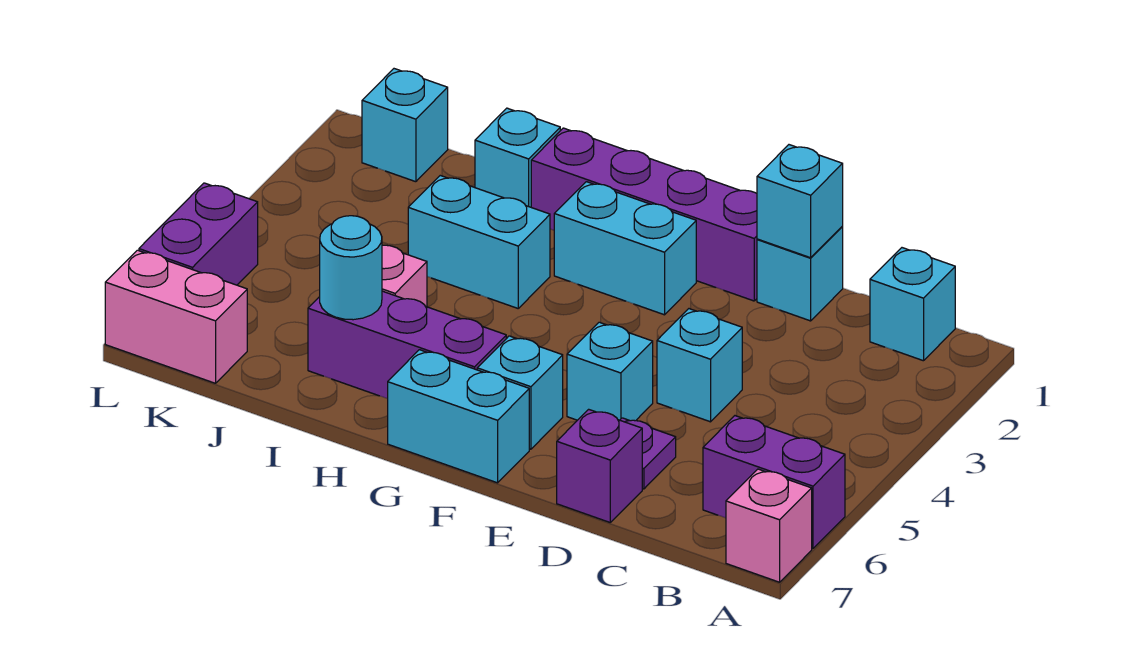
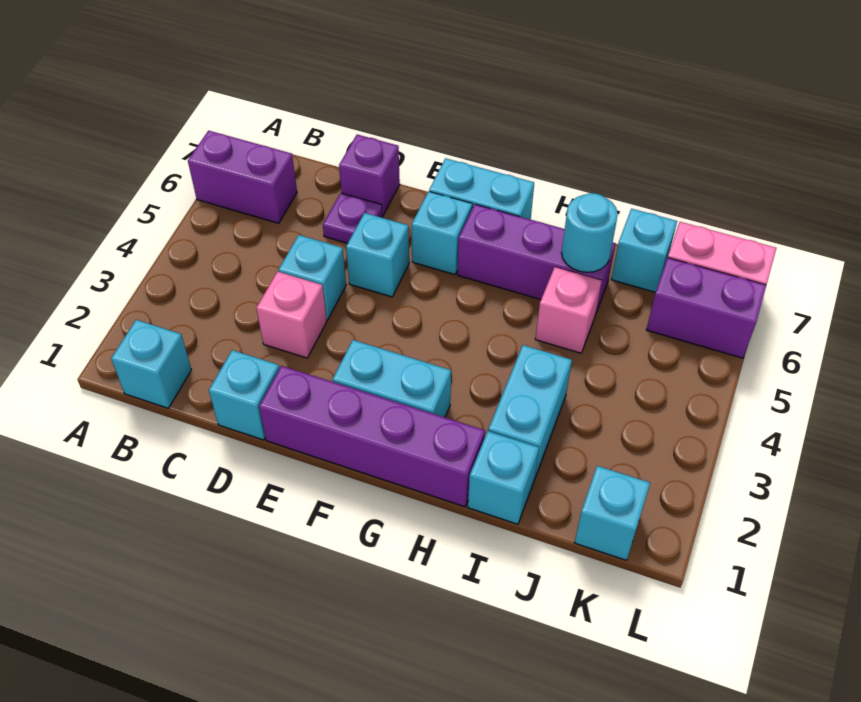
pink 1x1 brick [726,469,812,582] -> pink 1x1 brick moved to [256,272,327,358]
cyan 1x1 brick [757,145,843,258] -> cyan 1x1 brick moved to [611,209,677,292]
cyan 1x2 brick [408,176,550,308] -> cyan 1x2 brick turned to [488,345,572,477]
purple 1x2 brick [139,183,258,285] -> purple 1x2 brick turned to [646,258,766,358]

